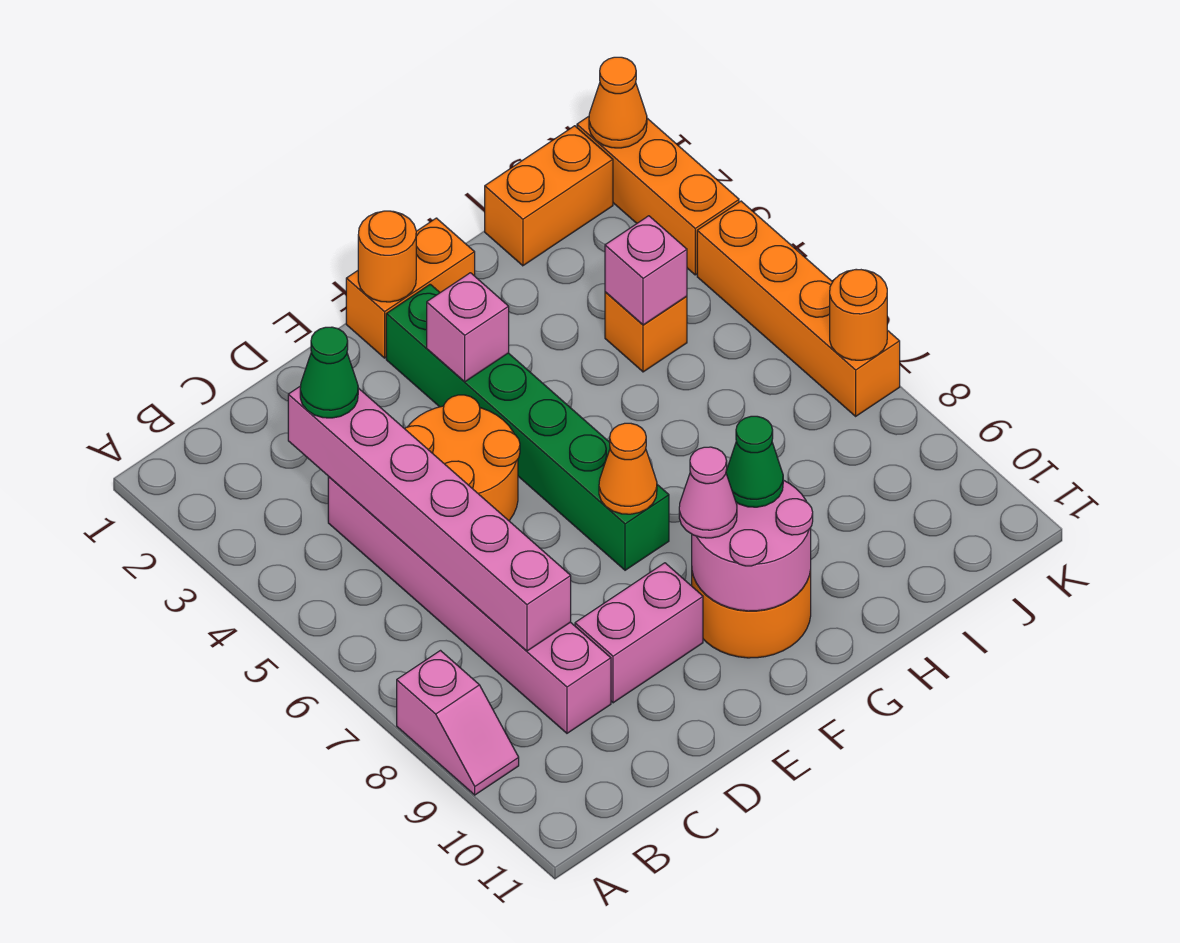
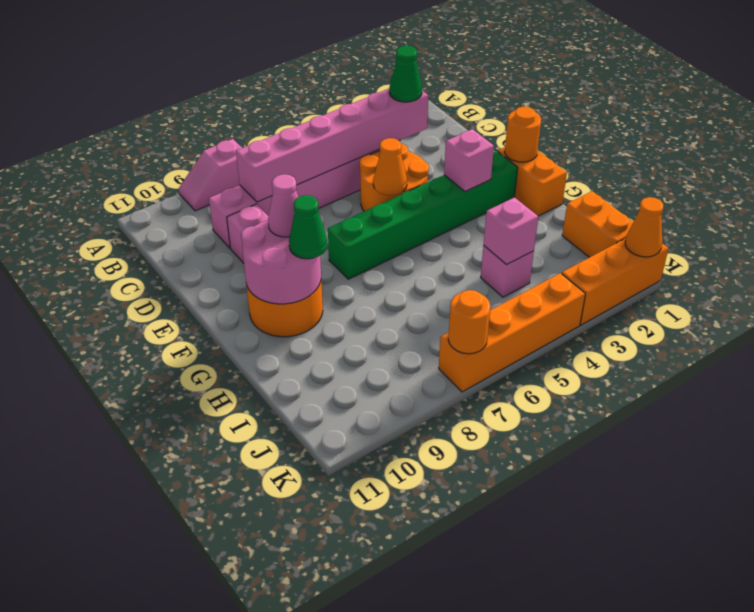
orange 1x1 cone [599,423,657,514] -> orange 1x1 cone moved to [373,138,407,195]
orange 1x1 brick [605,292,687,372] -> pink 1x1 brick [481,246,534,297]

